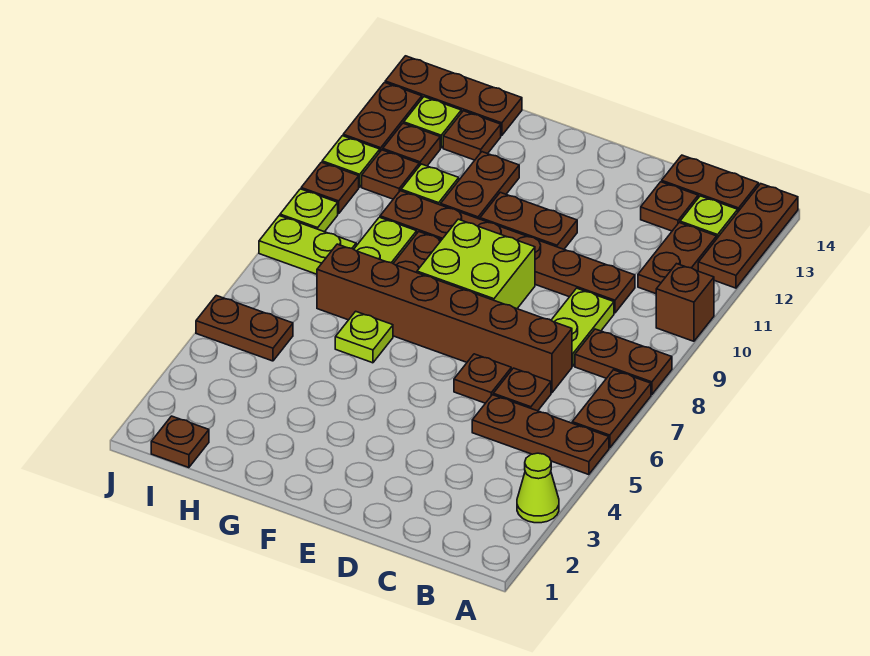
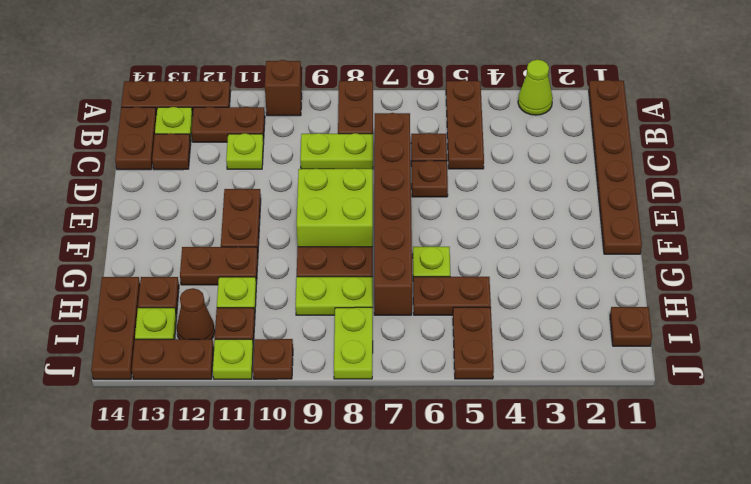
brown 1x2 plate [572,370,651,448] -> brown 1x2 plate moved to [413,277,491,315]
brown 1x6 plate [380,191,635,313] -> brown 1x6 plate moved to [589,80,642,254]
brown 1x1 plate [383,123,440,166] -> brown 1x1 cone [177,288,215,339]
lime 1x1 plate [280,189,338,232] -> lime 1x1 plate moved to [226,133,264,169]

